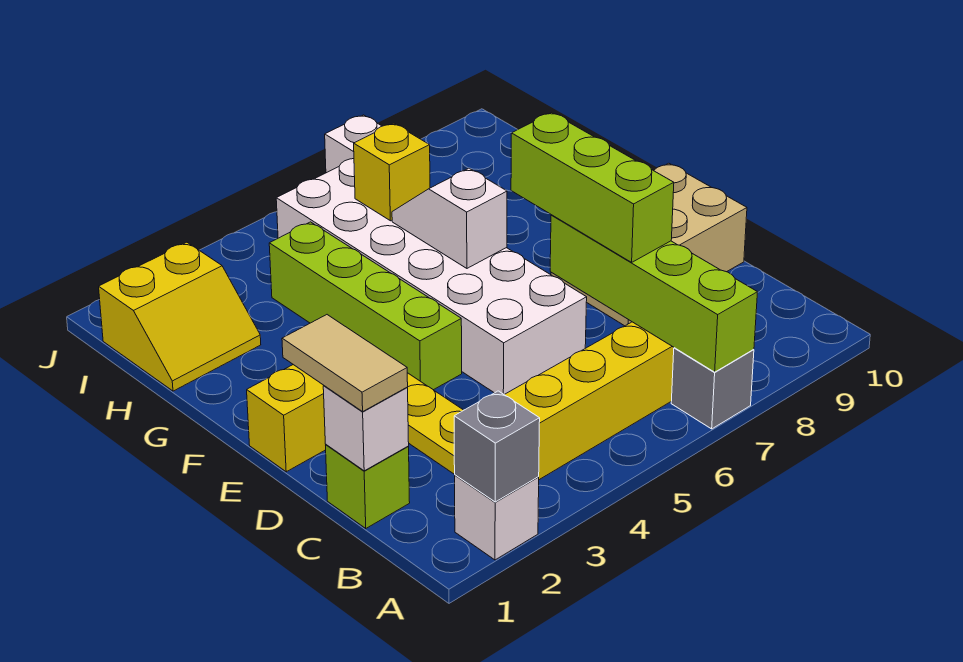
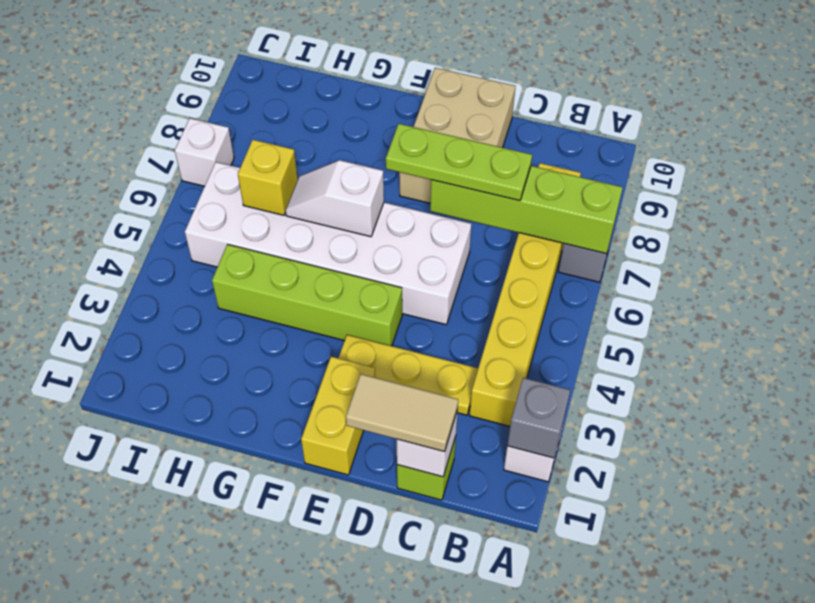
lime 1x3 brick [511,113,674,262] -> lime 1x3 plate [386,124,532,201]
yellow 2x2 slope [99,242,261,391] -> none

